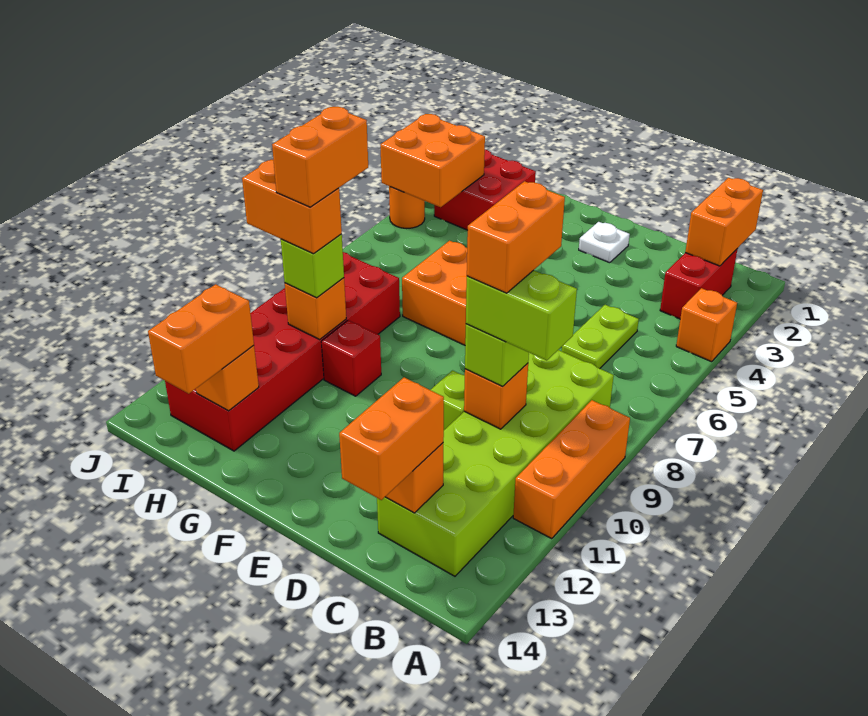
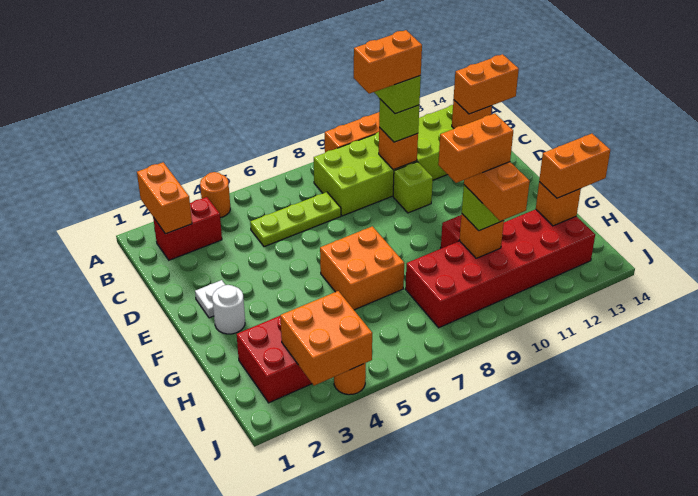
orange 1x1 brick [676,288,737,362] -> orange 1x1 round brick [200,172,230,218]
orange 1x2 brick [685,178,763,266] -> orange 1x2 brick turned to [137,162,192,234]
lime 1x2 plate [562,305,639,368] -> lime 1x3 plate [250,192,341,247]
none -> white 1x1 round brick [212,285,245,334]

